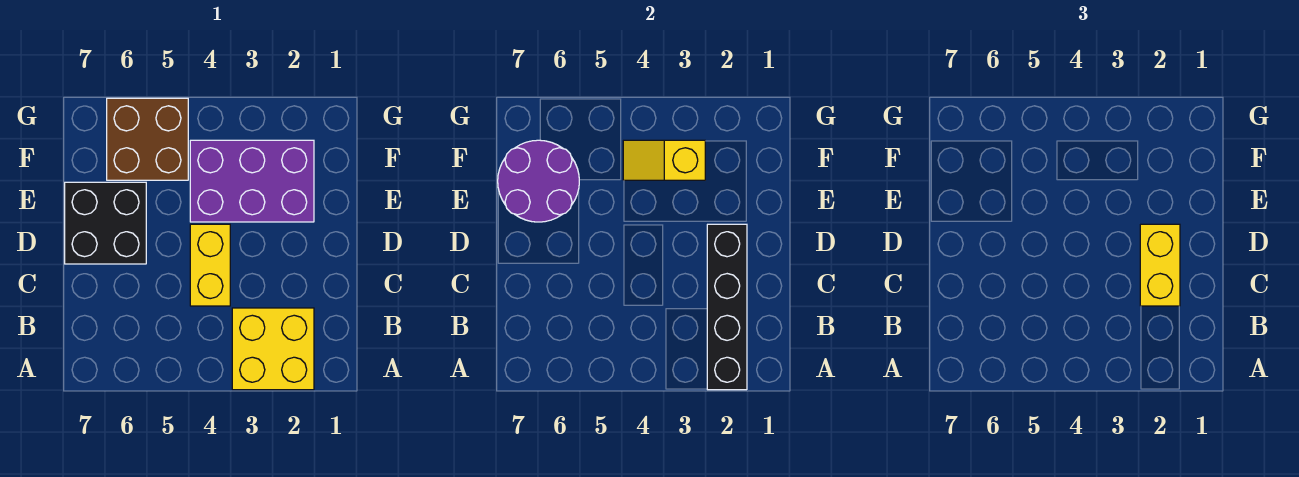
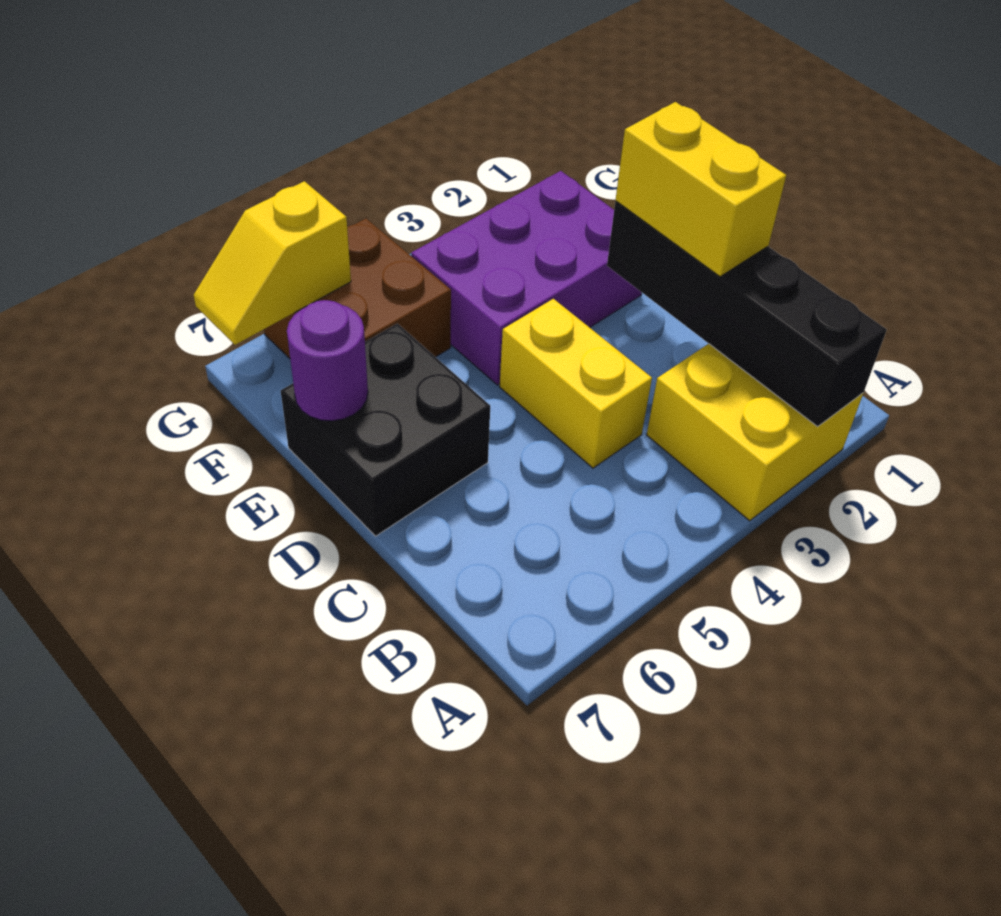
purple 2x2 round brick [498,140,579,222] -> purple 1x1 round brick [287,300,368,421]
yellow 1x2 slope [623,140,705,180] -> yellow 1x2 slope moved to [194,181,351,345]

